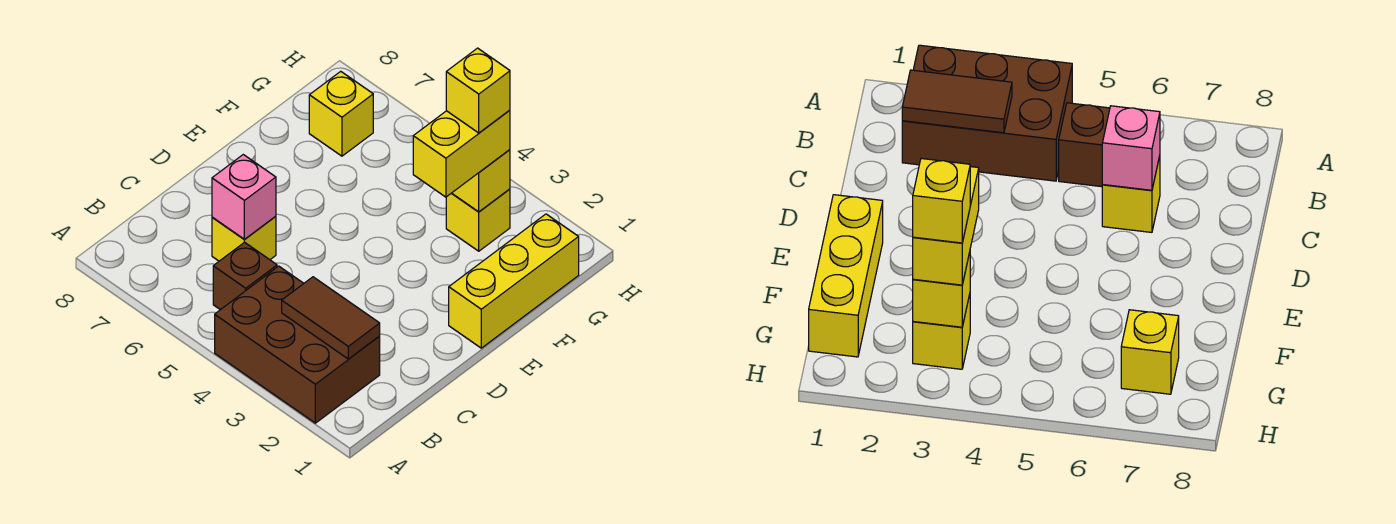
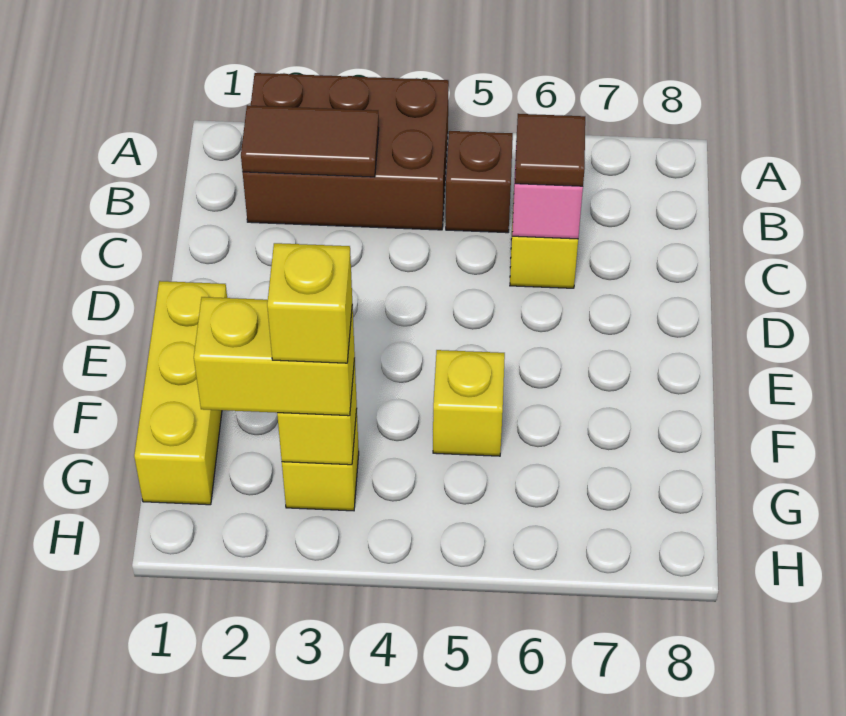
none -> brown 1x1 tile [515,114,585,186]
yellow 1x2 brick [413,110,510,197] -> yellow 1x2 brick turned to [194,297,355,416]
yellow 1x1 brick [309,71,373,156] -> yellow 1x1 brick moved to [433,350,505,456]

